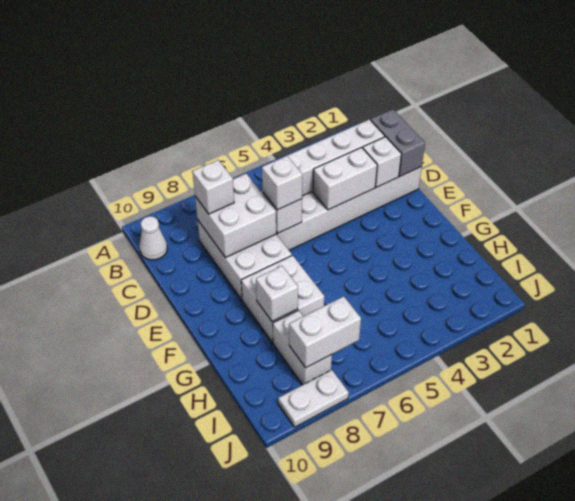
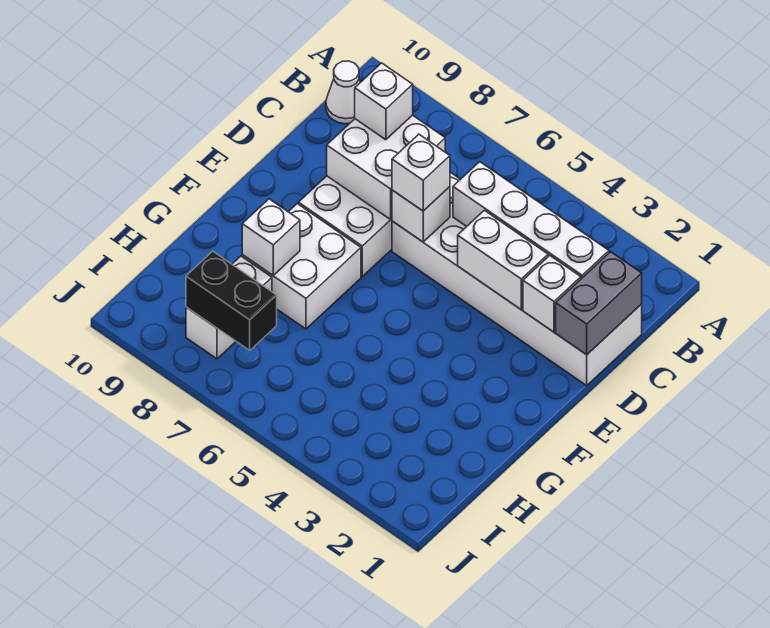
white 1x2 brick [289,296,361,368] -> black 1x2 brick [186,251,277,350]
white 1x2 plate [278,370,349,427] -> none

